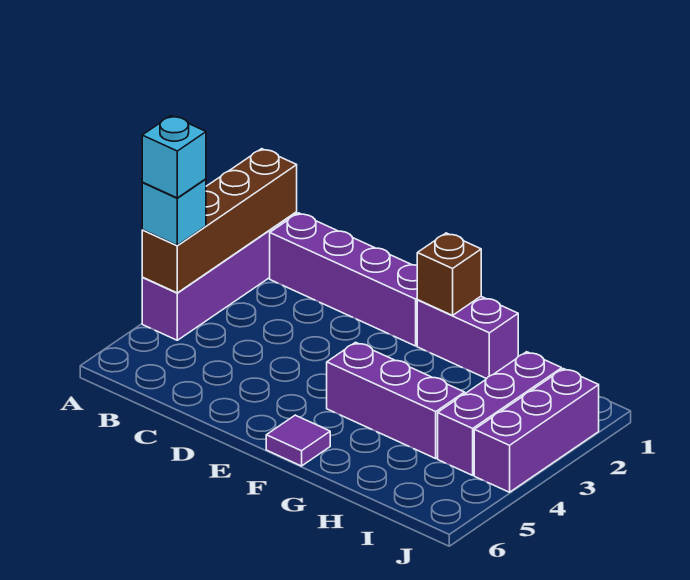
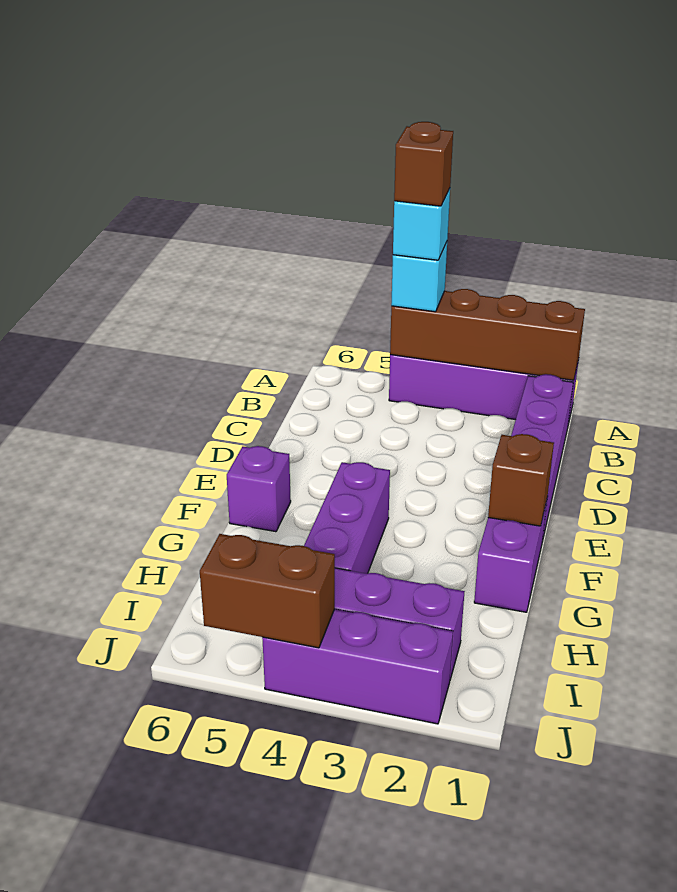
none -> brown 1x1 brick [394,122,453,206]
purple 1x1 tile [266,415,330,466] -> purple 1x1 brick [227,446,291,532]
none -> brown 1x2 brick [200,534,335,648]

